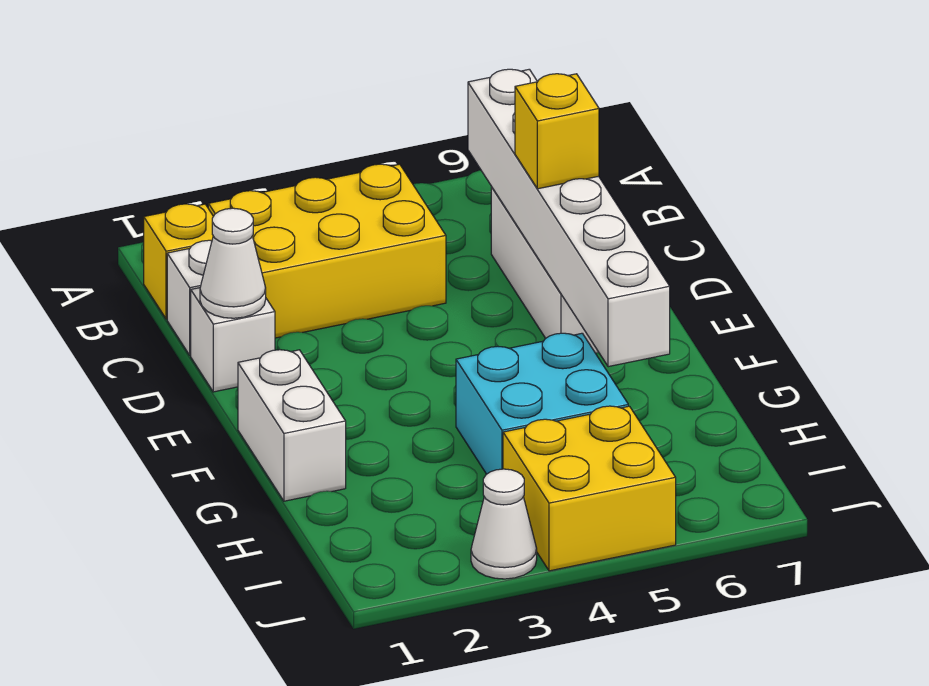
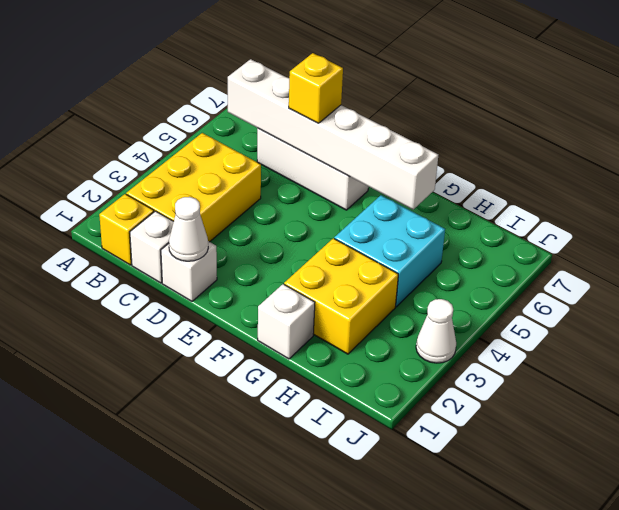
white 1x2 brick [238,350,346,501] -> white 1x1 brick [258,284,315,359]
yellow 2x2 brick [503,406,676,571] -> yellow 2x2 brick moved to [284,238,398,354]

